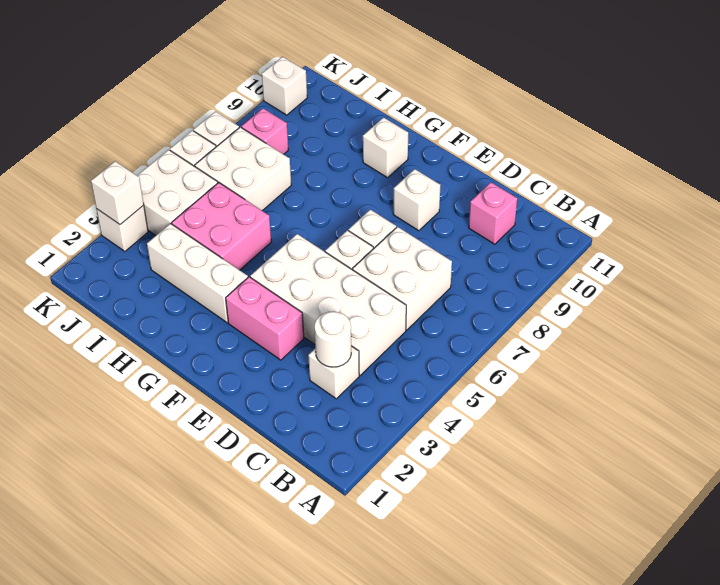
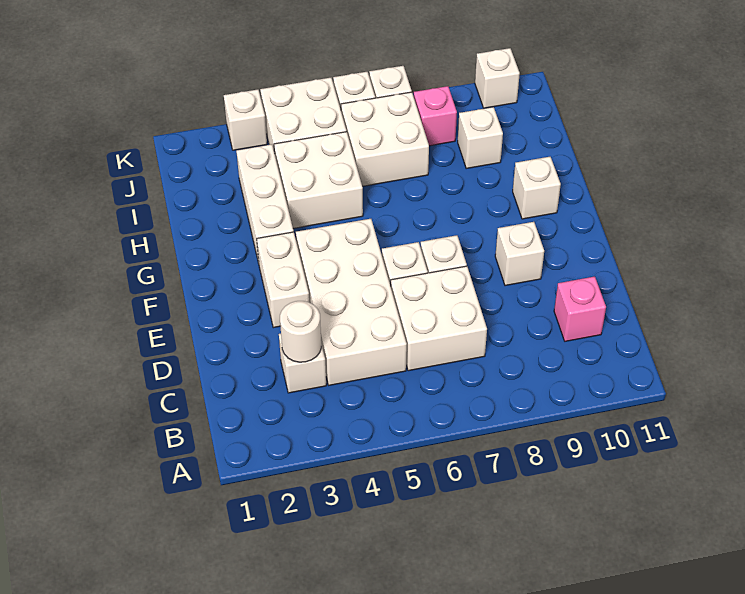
pink 1x2 brick [226,277,304,360] -> white 1x2 brick [257,232,309,328]
pink 2x2 brick [172,183,271,270] -> white 2x2 brick [274,132,363,228]
white 1x1 brick [91,161,144,224] -> white 1x1 brick moved to [458,107,503,168]

